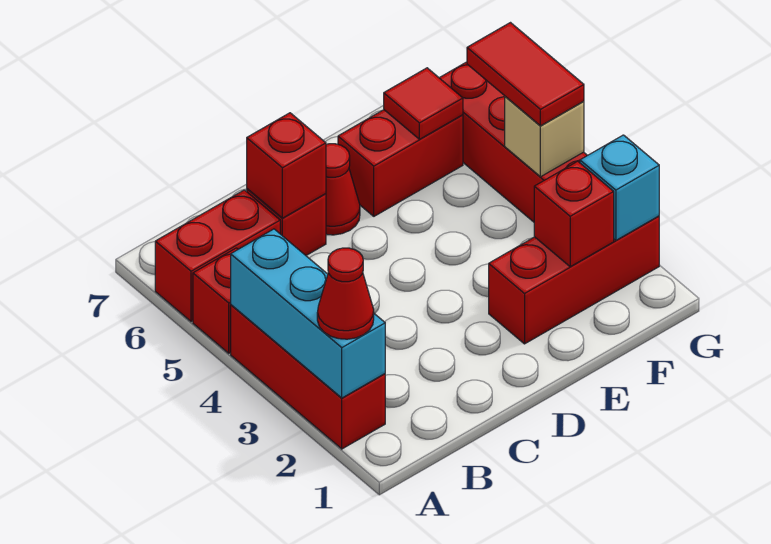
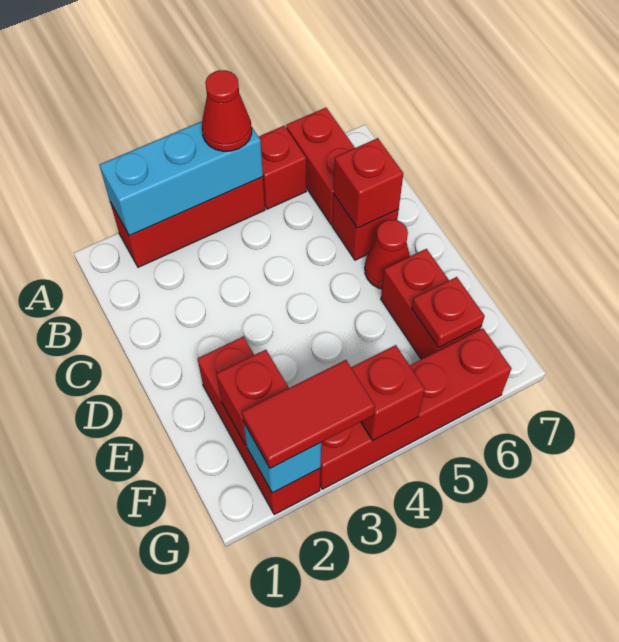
red 1x1 cone [317,248,374,339] -> red 1x1 cone moved to [202,70,252,151]
red 1x1 tile [384,68,463,139] -> red 1x1 plate [412,277,485,348]
tan 1x1 brick [505,96,584,177] -> red 1x1 brick [351,345,425,441]
red 1x2 tile [467,23,584,126] -> red 1x2 tile moved to [242,360,375,468]

